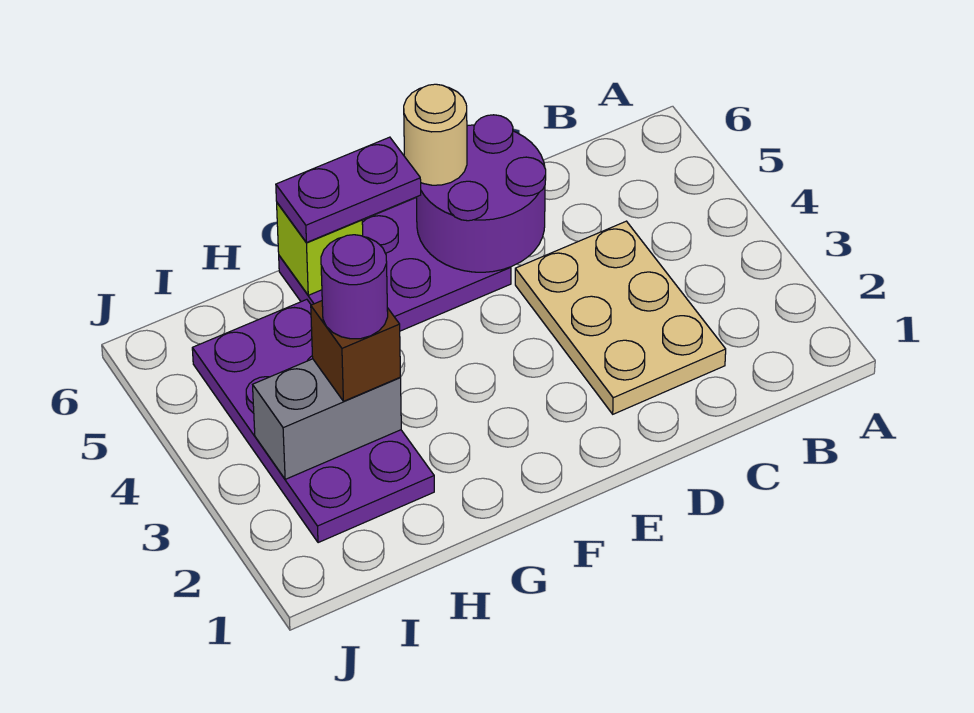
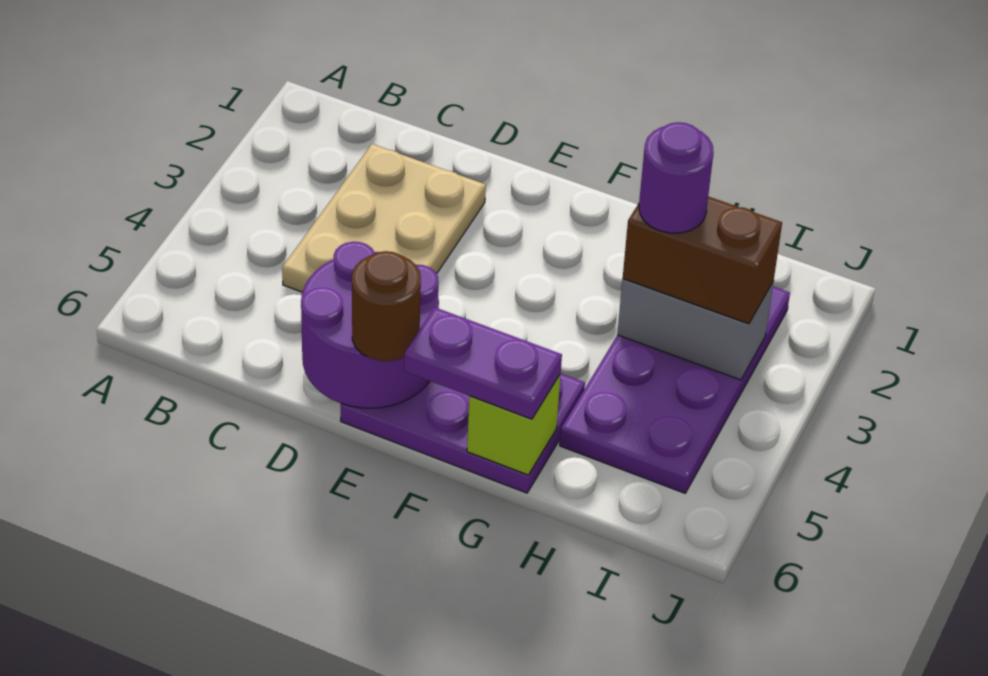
tan 1x1 round brick [404,84,467,185] -> brown 1x1 round brick [352,251,421,361]
brown 1x1 brick [311,301,401,401] -> brown 1x2 brick [623,196,782,324]

